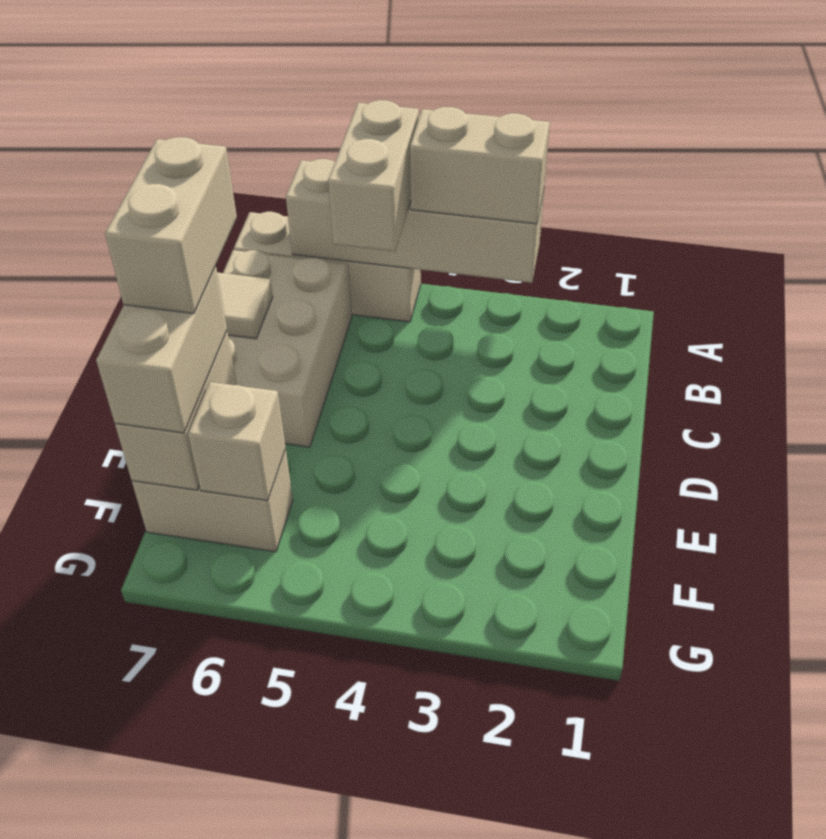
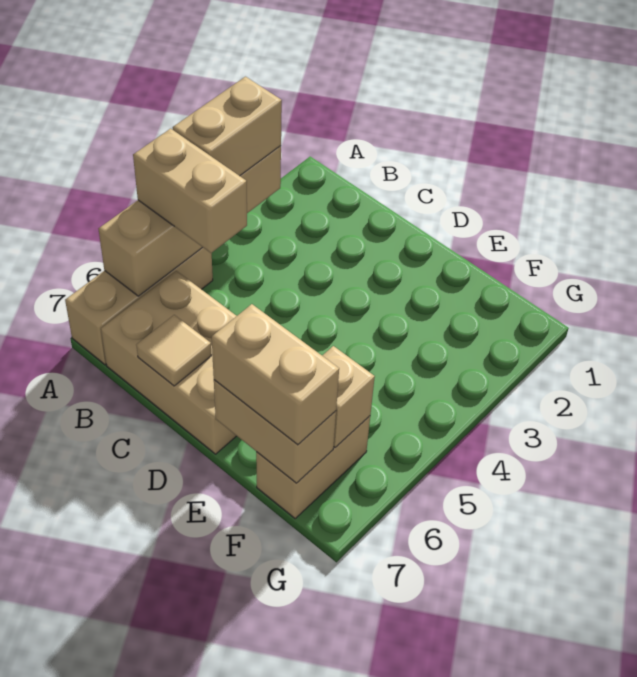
tan 1x2 brick [105,137,237,314] -> none

